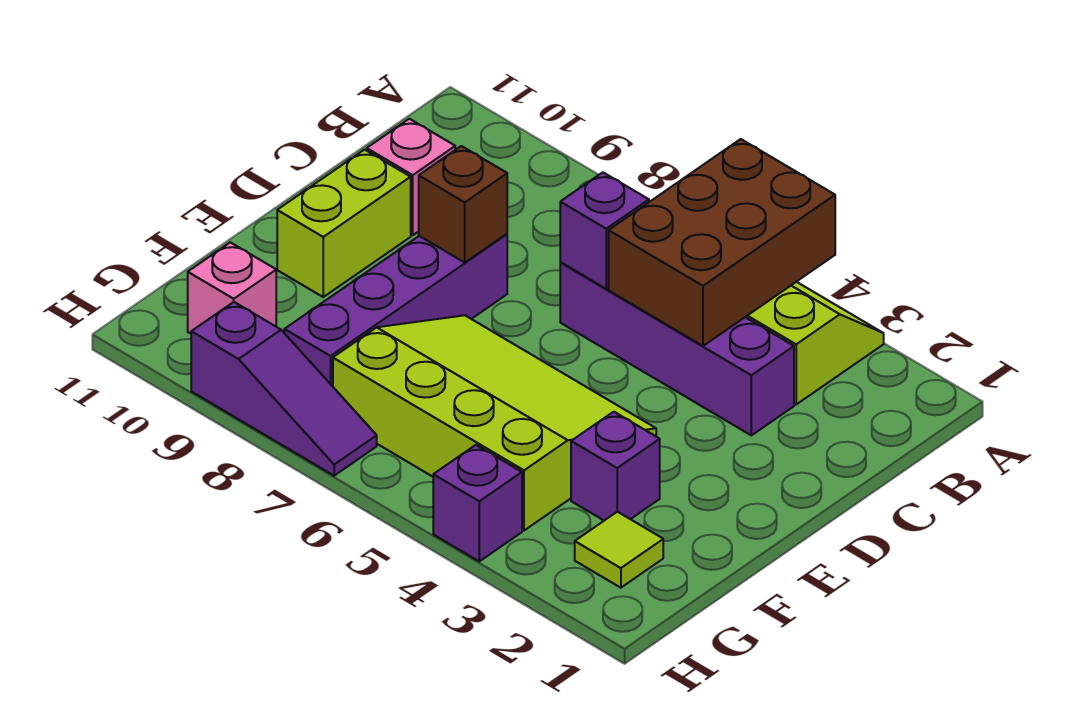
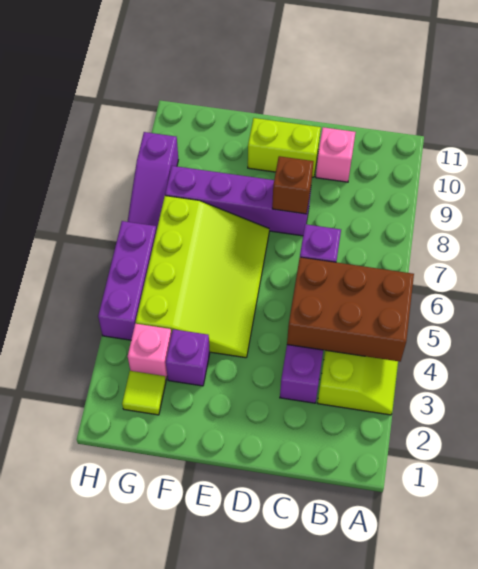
pink 1x1 brick [188,242,276,334] -> pink 1x1 brick moved to [128,324,172,379]
purple 1x1 brick [433,445,522,561] -> purple 1x3 brick [98,221,156,340]

